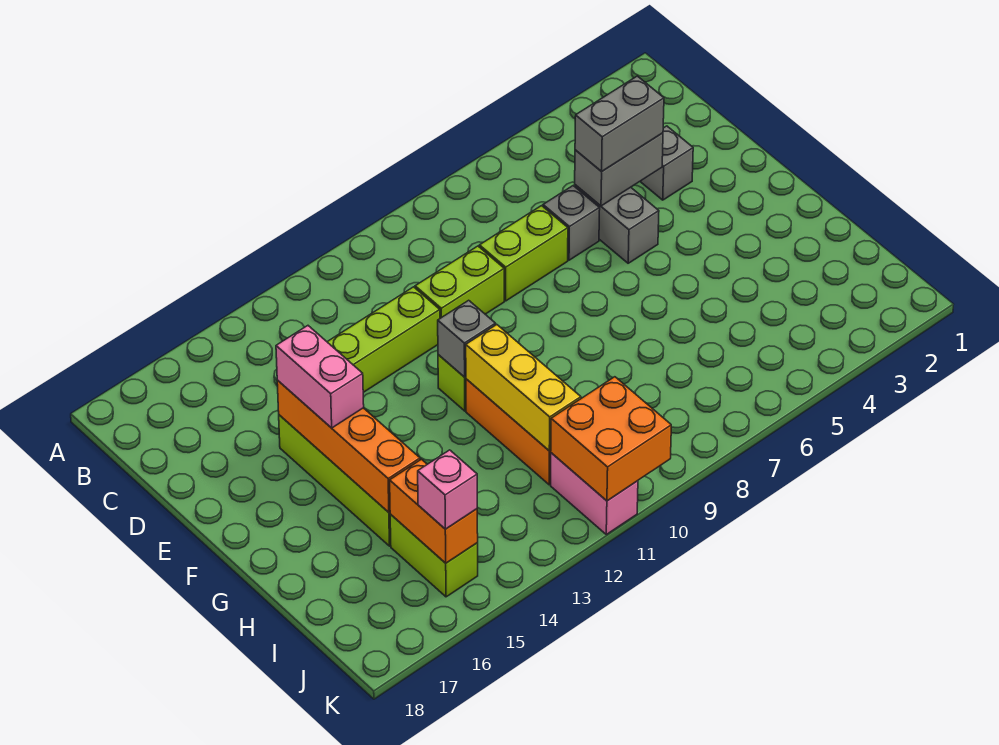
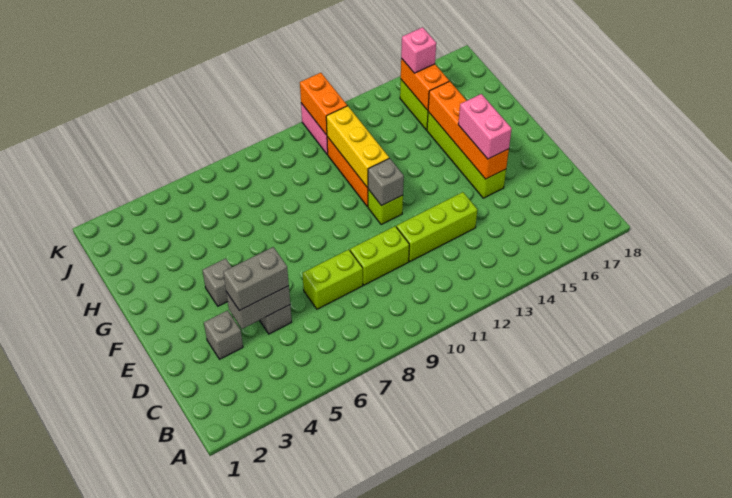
grey 1x1 brick [543,186,600,260] -> grey 1x1 brick moved to [203,258,231,306]
orange 2x2 brick [551,377,671,501] -> orange 1x2 brick [300,73,347,135]

